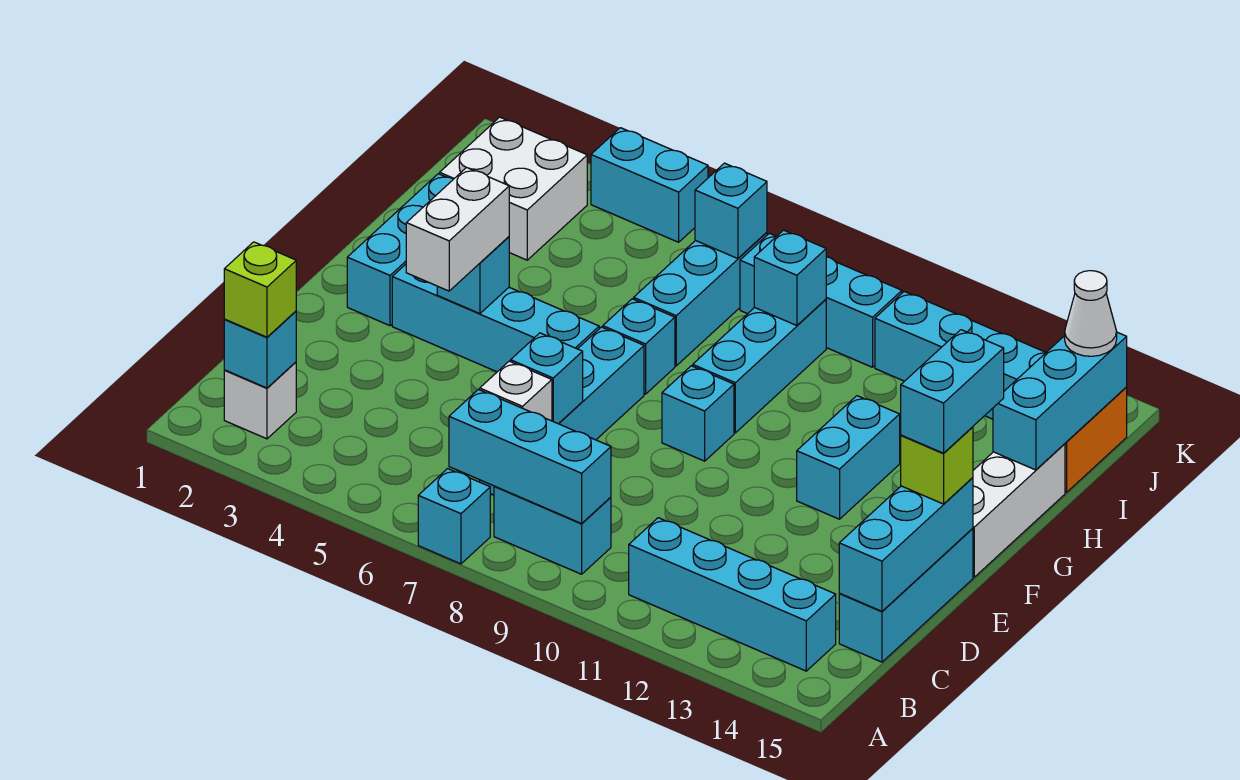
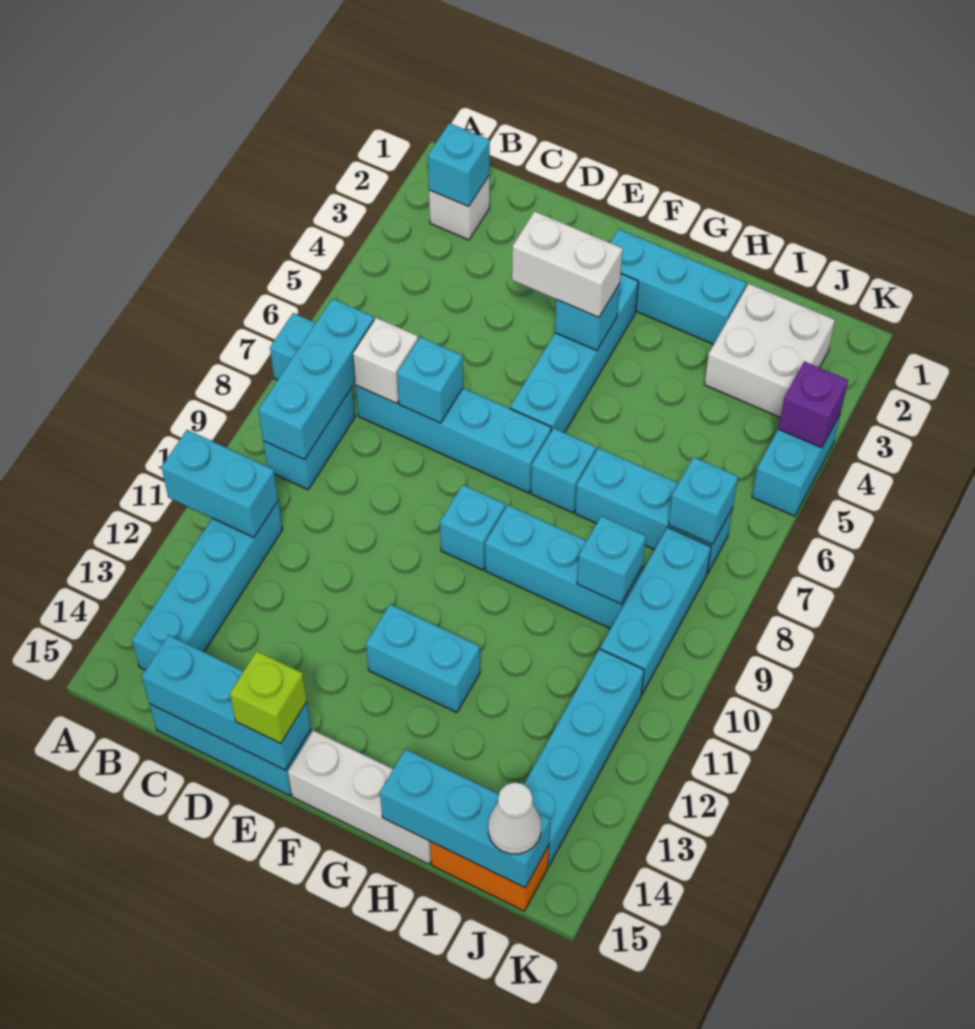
lime 1x1 brick [224,242,296,337] -> none
cyan 1x2 brick [901,330,1004,453] -> cyan 1x2 brick moved to [162,430,278,537]
none -> purple 1x1 brick [778,361,848,448]

